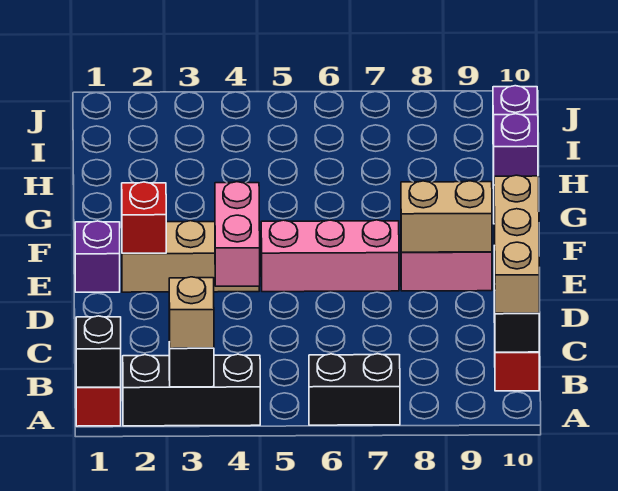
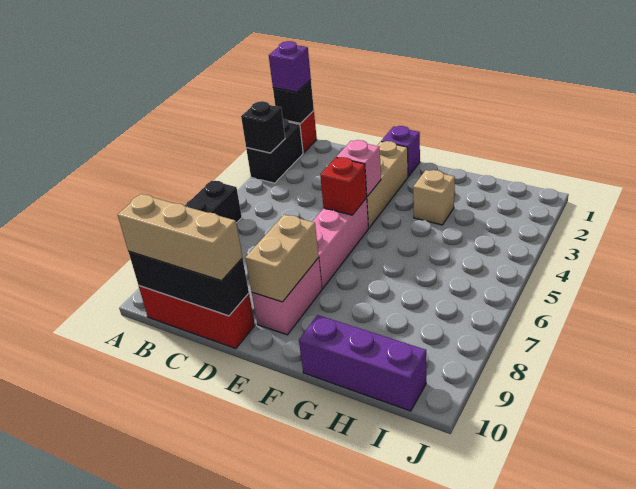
black 1x3 brick [123,354,260,426] -> black 1x2 brick [246,119,303,183]
tan 1x1 brick [169,277,214,348] -> tan 1x1 brick moved to [413,170,455,225]
pink 1x2 brick [215,182,260,286] -> pink 1x1 brick [337,140,381,196]
red 1x1 brick [122,182,166,253] -> red 1x1 brick moved to [320,157,367,215]
purple 1x1 brick [493,114,538,177] -> purple 1x1 brick moved to [269,41,311,92]

